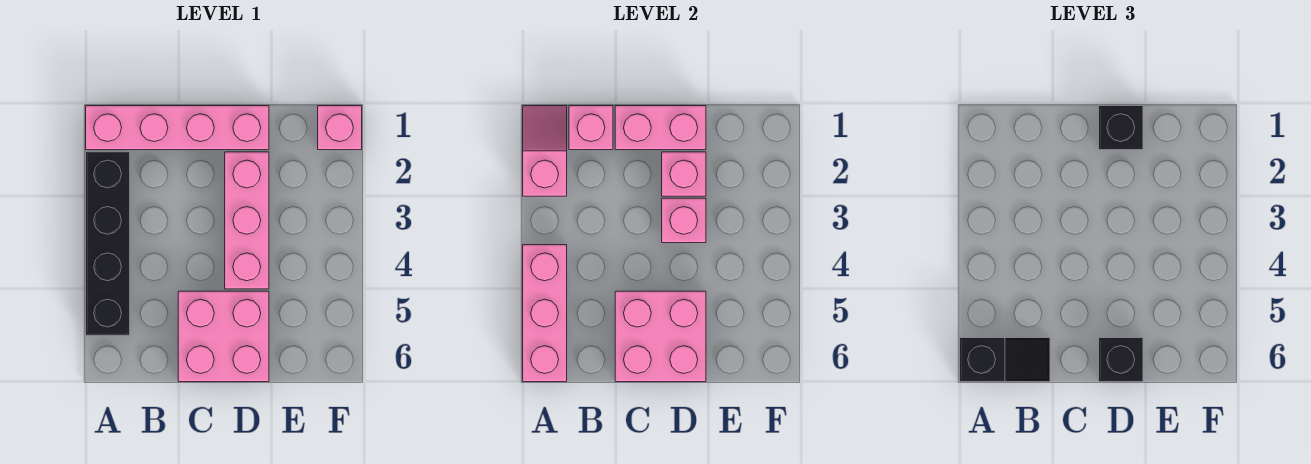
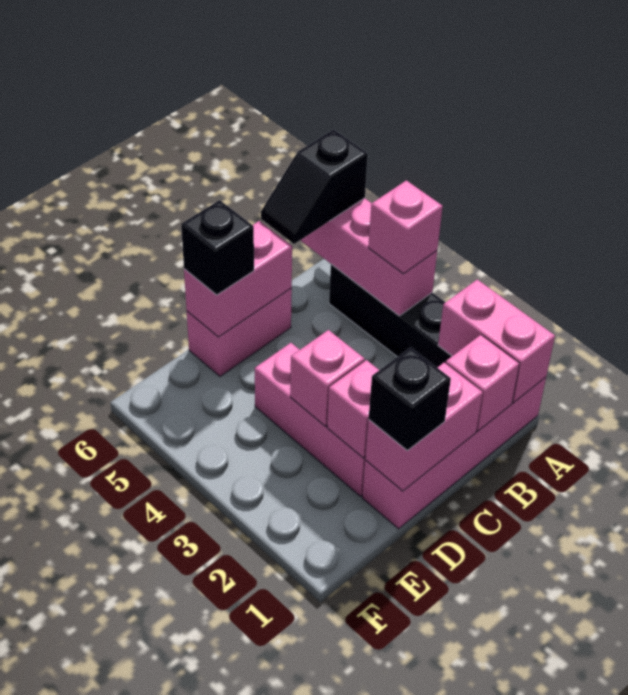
pink 1x2 slope [523,106,567,196] -> pink 1x2 brick [438,279,555,403]
pink 2x2 brick [178,291,269,382] -> pink 1x2 brick [187,288,292,376]
pink 2x2 brick [615,291,706,382] -> pink 1x2 brick [184,221,292,337]
pink 1x1 brick [318,106,362,150] -> pink 1x1 brick moved to [368,180,443,274]

